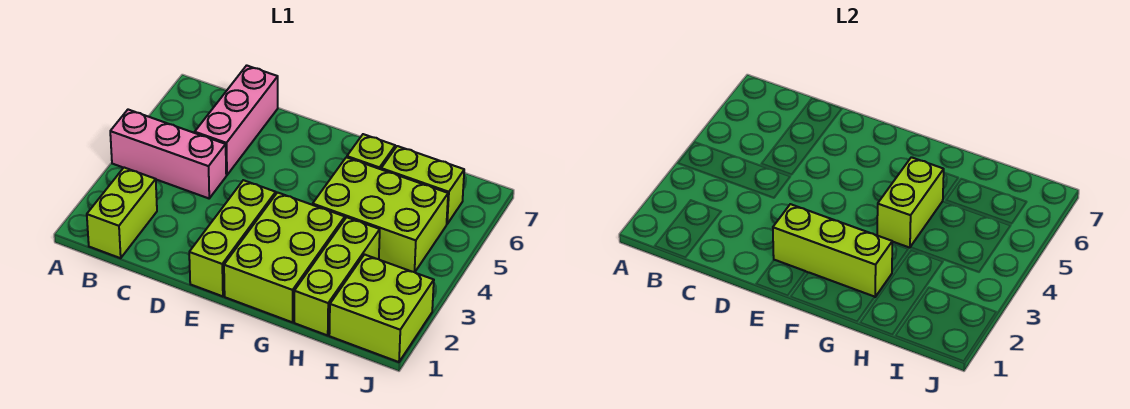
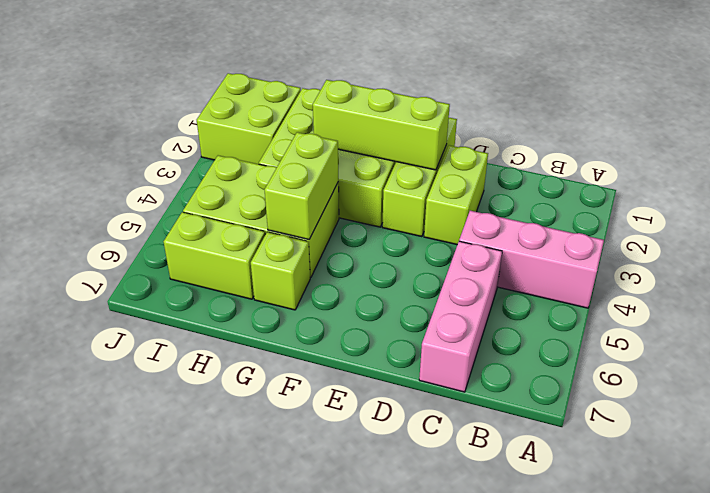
lime 1x2 brick [87,168,157,258] -> lime 1x2 brick moved to [424,145,488,245]

